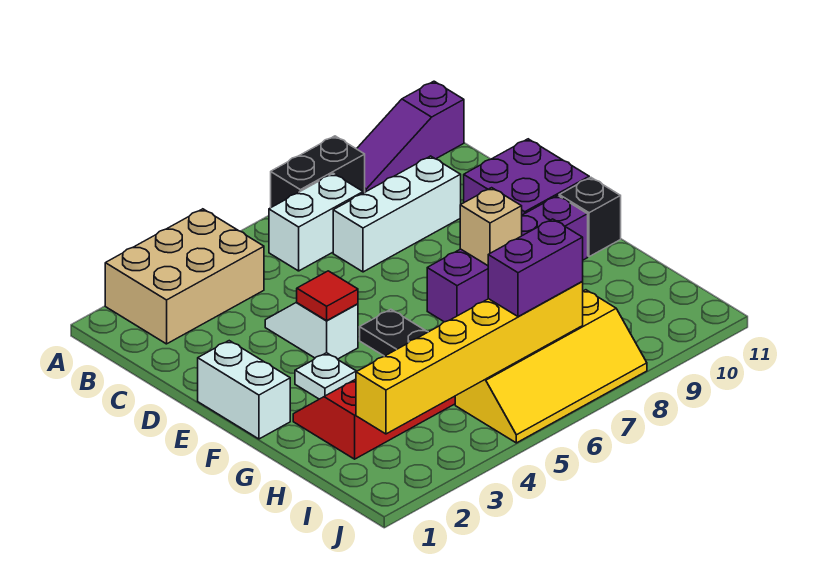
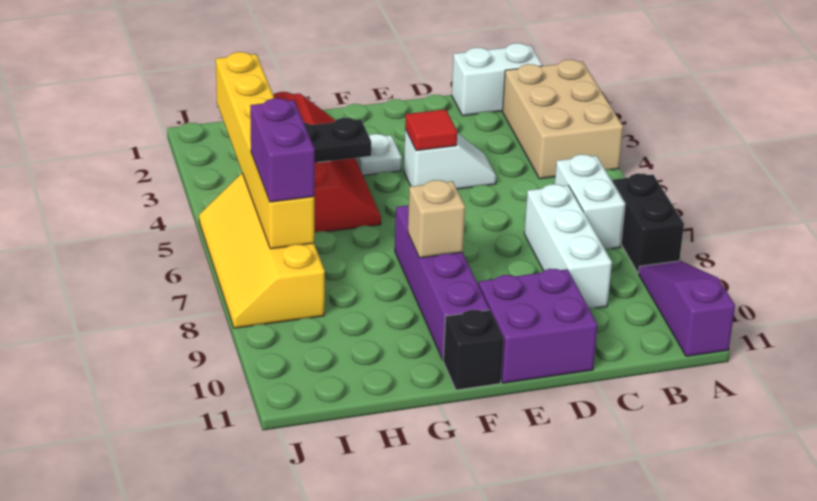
white 1x2 brick [198,341,290,439] -> white 1x2 brick moved to [452,43,542,116]

